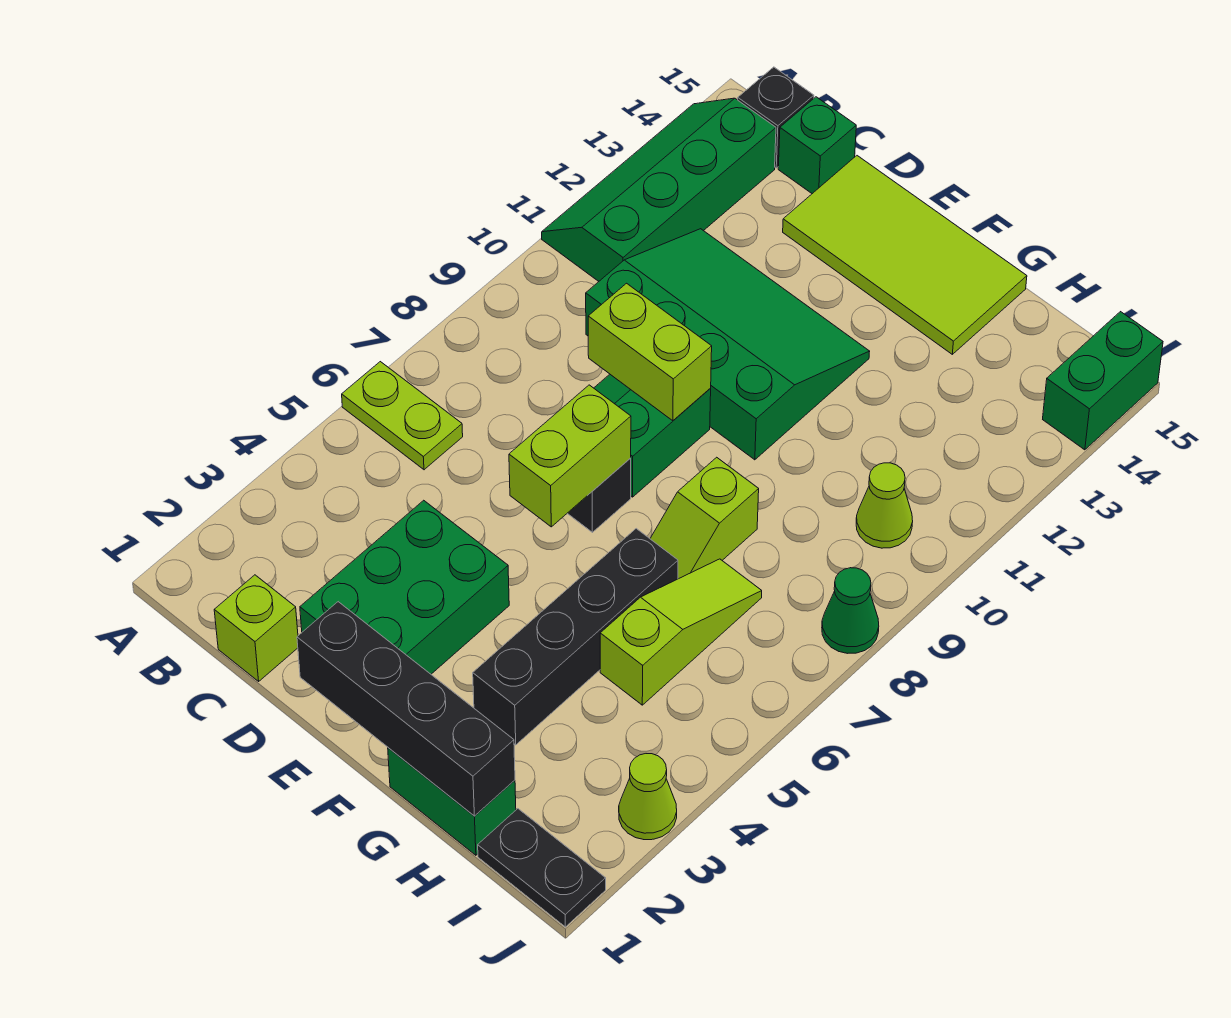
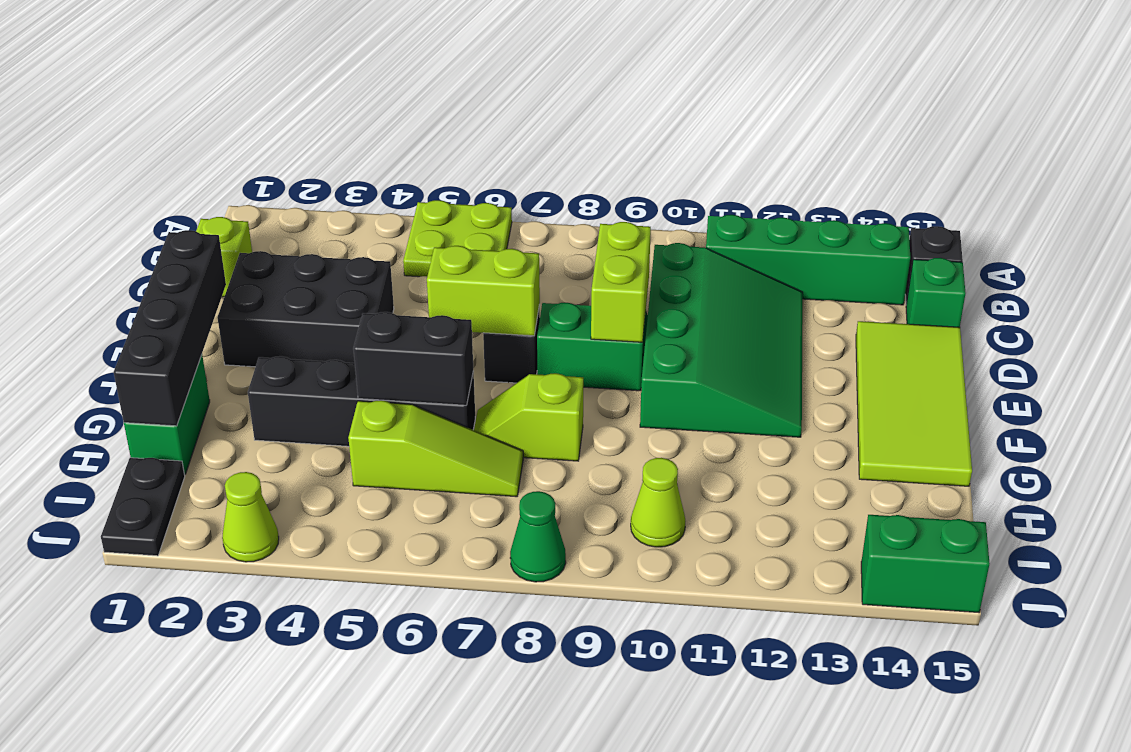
lime 1x2 plate [342,362,463,470] -> lime 2x2 plate [403,200,512,277]
green 2x3 brick [300,500,509,674] -> black 2x3 brick [218,251,394,367]
none -> black 1x2 brick [353,312,473,405]

